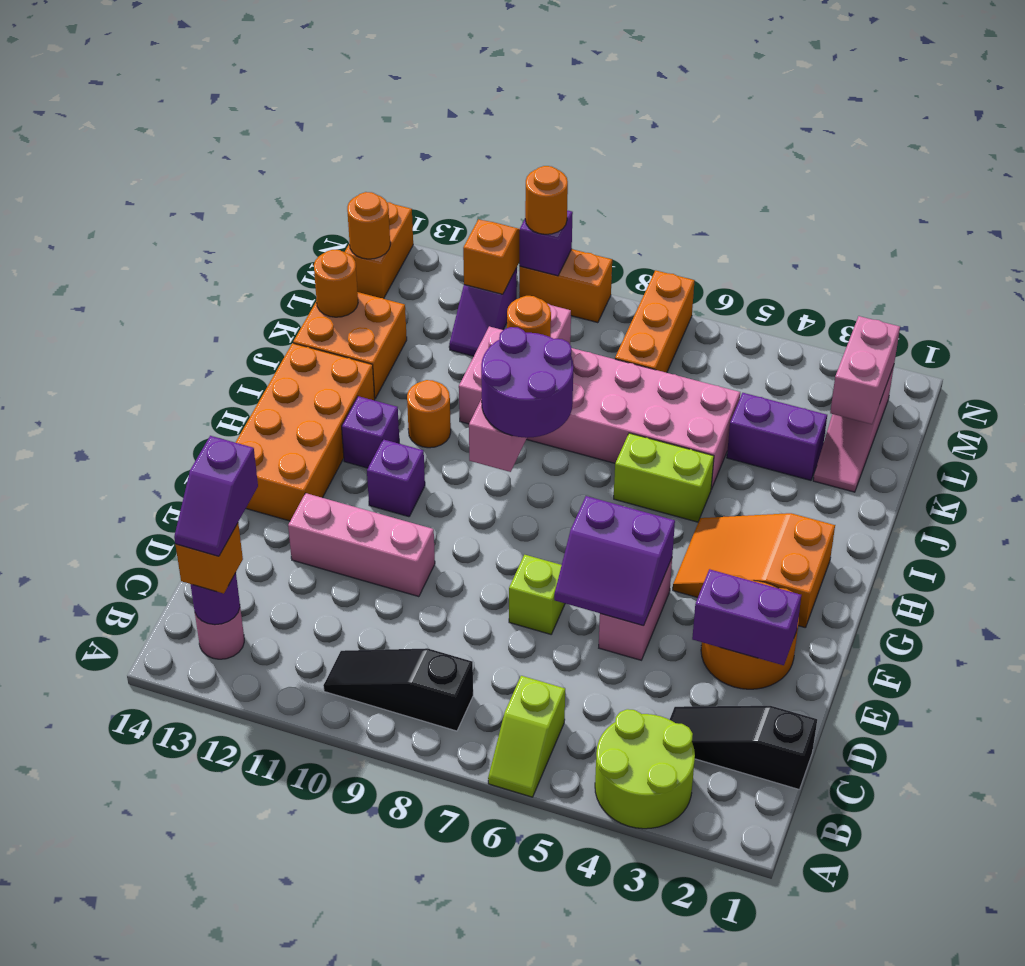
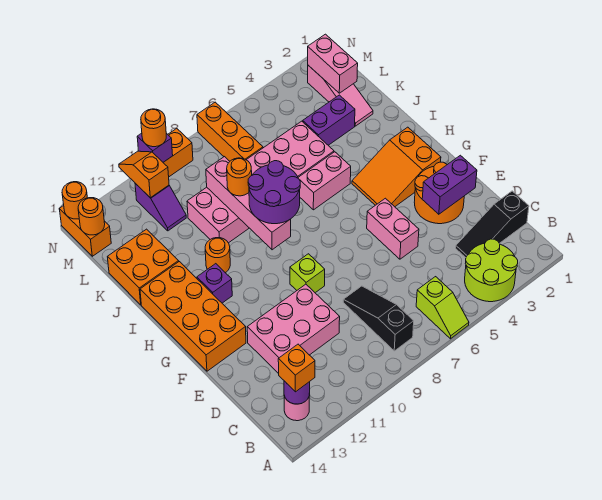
black 1x3 slope [323,648,473,731] -> black 1x3 slope turned to [343,286,414,351]
purple 1x2 slope [174,436,258,556] -> none
purple 2x2 slope [554,496,675,626] -> none
lime 1x1 brick [509,555,565,634] -> lime 1x1 brick moved to [290,254,325,293]
pink 1x3 brick [288,493,435,597] -> pink 2x3 brick [247,284,340,374]
purple 1x1 brick [367,439,425,517] -> none
lime 1x2 brick [614,433,714,522] -> pink 1x2 brick [298,152,351,210]
orange 1x1 round brick [314,250,358,317] -> orange 1x1 round brick moved to [62,182,87,219]

